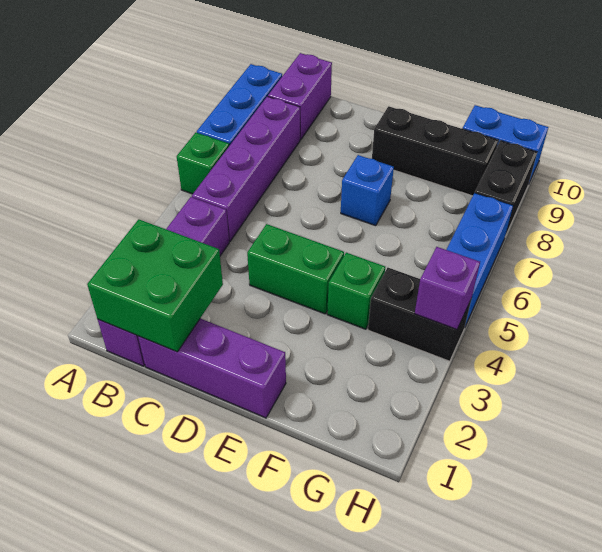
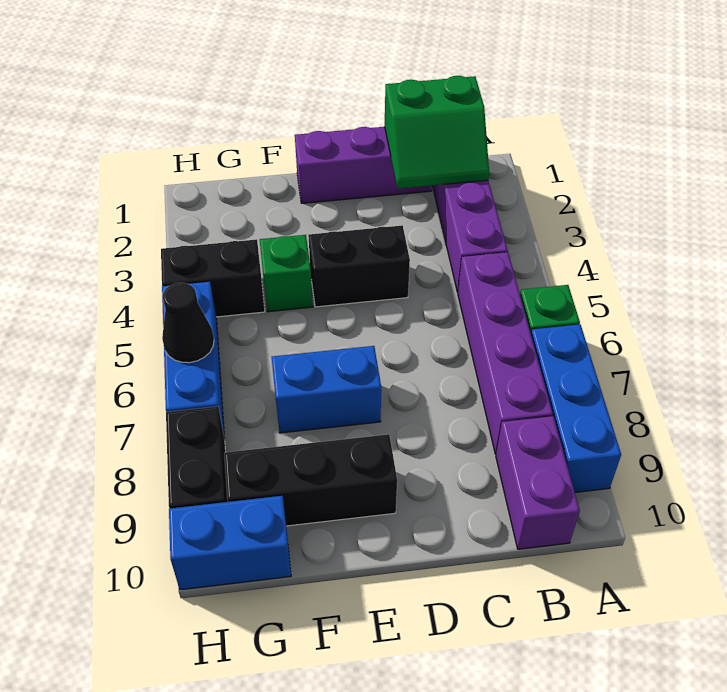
green 2x2 brick [87,219,223,352] -> green 2x2 slope [385,76,489,189]
green 1x2 brick [247,224,344,314] -> black 1x2 brick [308,225,410,307]
blue 1x1 brick [341,155,394,226] -> blue 1x2 brick [272,346,381,433]
purple 1x1 brick [415,247,480,330] -> none
none -> black 1x1 cone [162,283,214,363]

